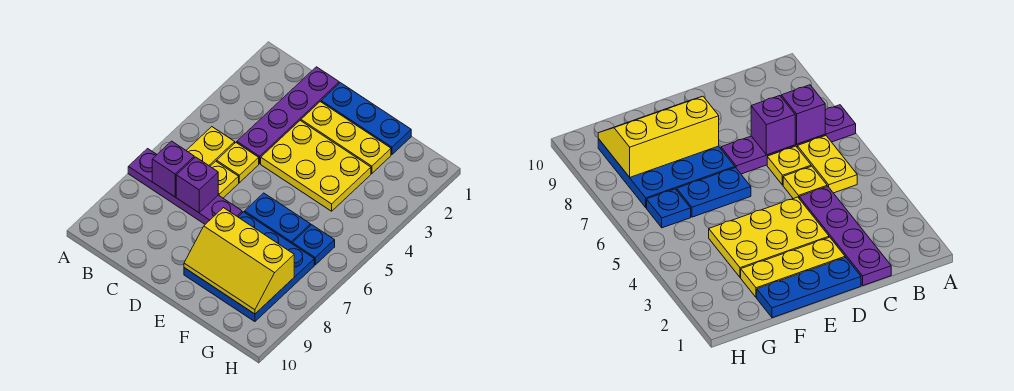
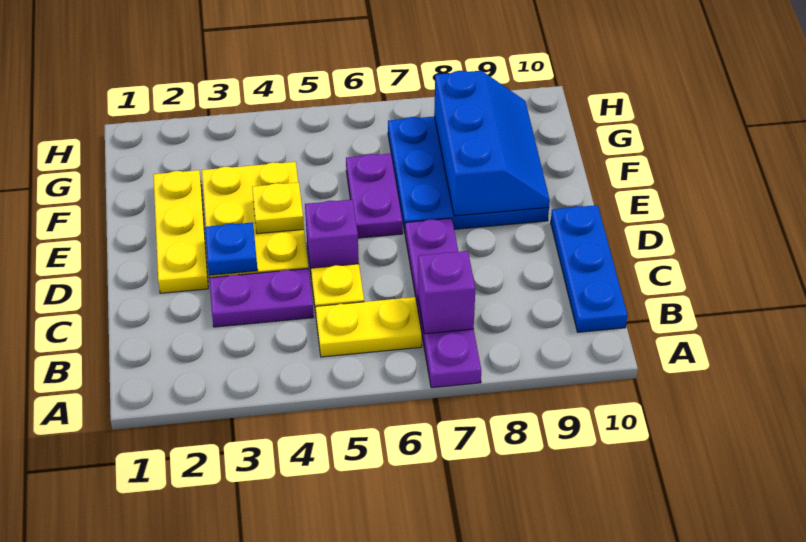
purple 1x4 plate [237,67,339,164] -> purple 1x2 plate [209,269,313,327]
yellow 1x1 plate [210,161,239,198] -> yellow 1x1 plate moved to [252,182,304,234]
purple 1x1 brick [176,157,218,213] -> purple 1x1 brick moved to [305,200,359,272]
blue 1x3 plate [321,83,411,154] -> blue 1x3 plate moved to [551,205,627,332]
blue 1x2 plate [245,193,311,243] -> purple 1x2 plate [346,154,403,238]
yellow 2x3 slope [184,208,294,314] -> blue 2x3 slope [434,71,550,216]
blue 1x1 plate [292,225,335,265] -> blue 1x1 plate moved to [205,222,258,275]

